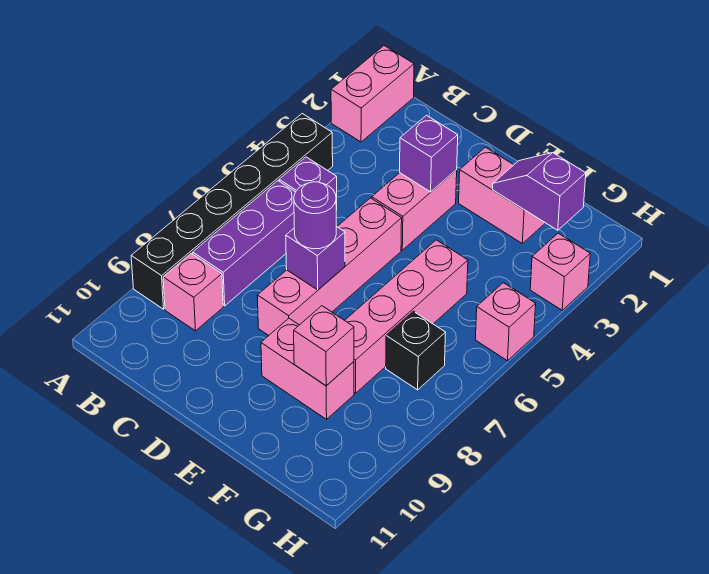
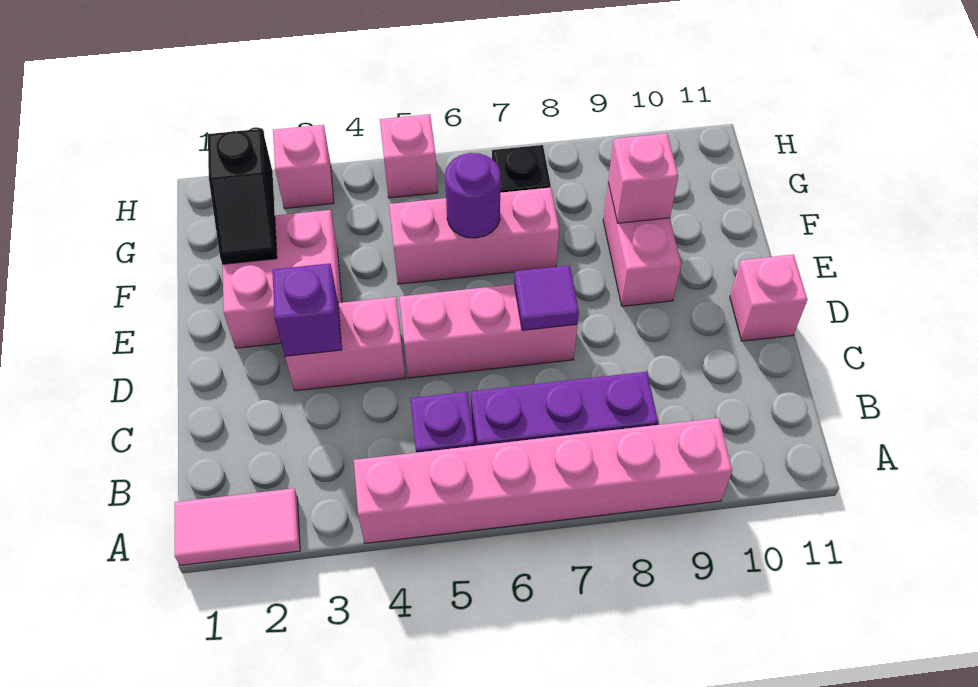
pink 1x2 brick [331,46,414,142] -> pink 1x2 tile [175,488,300,565]
black 1x6 brick [131,114,333,309] -> pink 1x6 brick [354,418,732,543]
pink 1x1 brick [163,253,223,331] -> pink 1x1 brick moved to [730,255,807,341]
pink 1x4 brick [257,198,402,335] -> pink 1x3 brick [399,284,577,378]
purple 1x1 brick [286,226,345,290] -> purple 1x1 tile [514,265,579,330]
purple 1x1 round brick [294,182,336,249] -> purple 1x1 round brick moved to [445,153,501,238]
pink 1x2 brick [459,147,545,243] -> pink 2x2 brick [222,210,342,348]
purple 1x2 slope [493,153,586,230] -> black 1x2 slope [208,129,277,264]
pink 1x4 brick [345,240,468,393] -> pink 1x3 brick [389,188,559,284]

